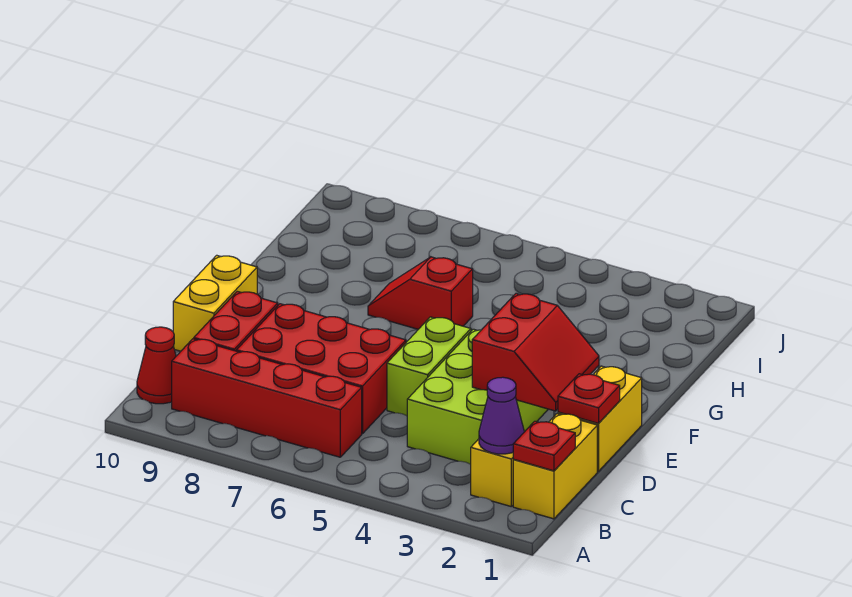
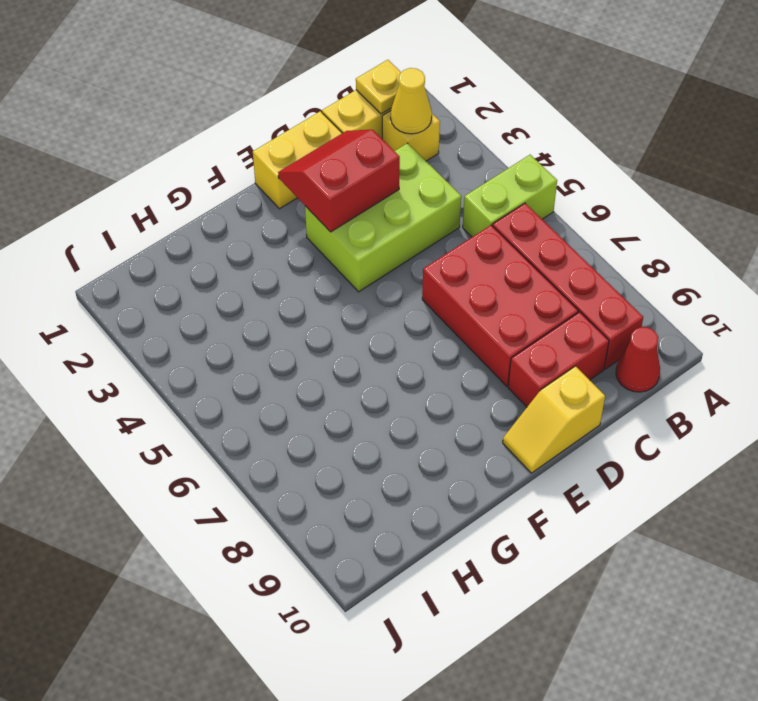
red 1x1 plate [513,421,575,471] -> yellow 1x1 plate [356,60,401,114]
purple 1x1 cone [479,377,524,454] -> yellow 1x1 cone [391,68,432,134]
red 1x1 plate [558,374,620,423] -> none
lime 1x2 brick [387,317,471,416] -> lime 1x2 brick moved to [463,155,557,237]
yellow 1x2 brick [173,255,257,351] -> yellow 1x2 slope [503,366,605,473]
red 1x2 slope [368,257,473,329] -> none

